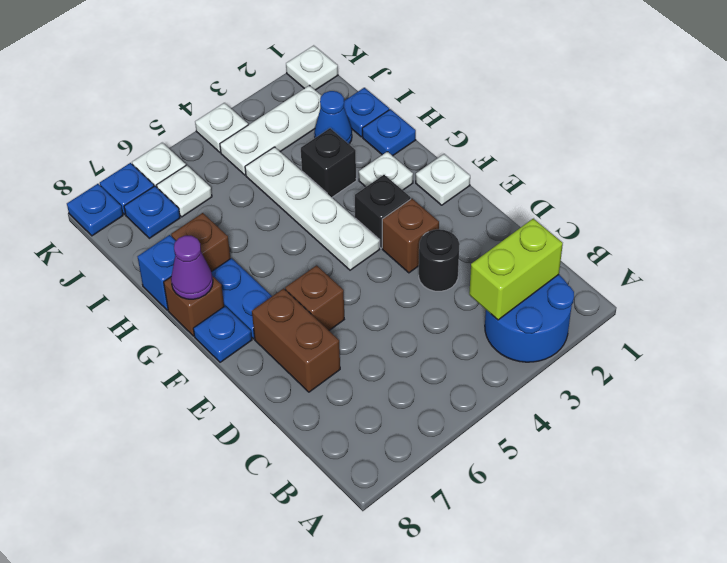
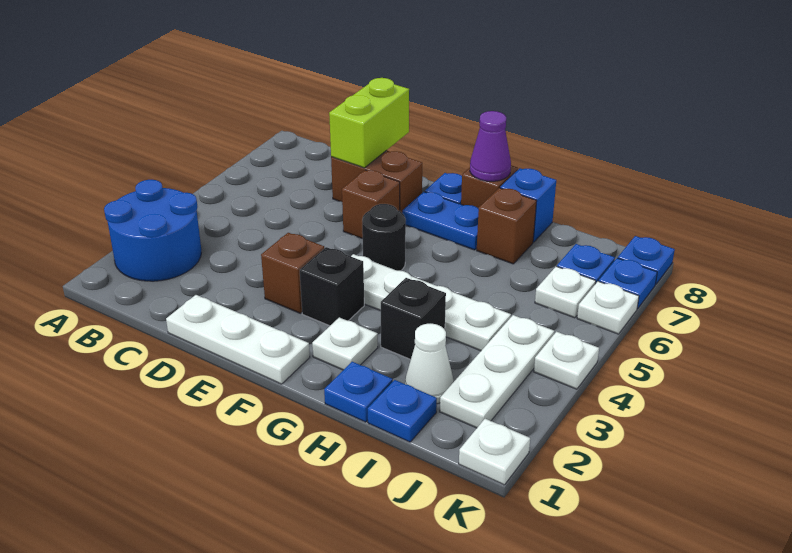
lime 1x2 brick [469,218,563,320] -> lime 1x2 brick moved to [329,78,409,168]
black 1x1 round brick [419,229,460,291] -> black 1x1 round brick moved to [362,204,406,271]
white 1x1 plate [416,154,470,205] -> white 1x3 plate [166,295,310,384]
blue 1x1 cone [314,91,352,144] -> white 1x1 cone [405,324,454,404]

